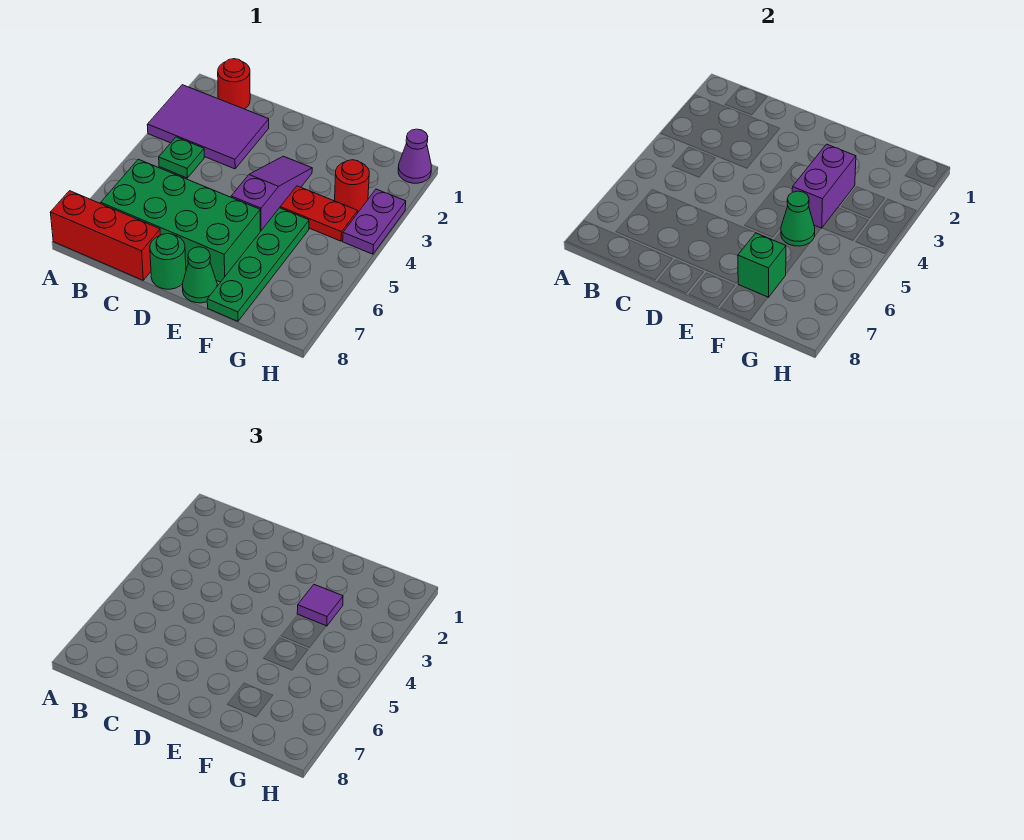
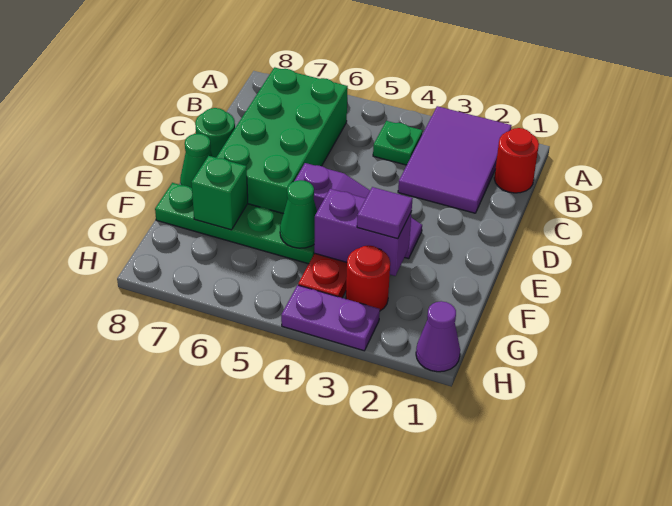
red 1x3 brick [50,191,160,280] -> none

